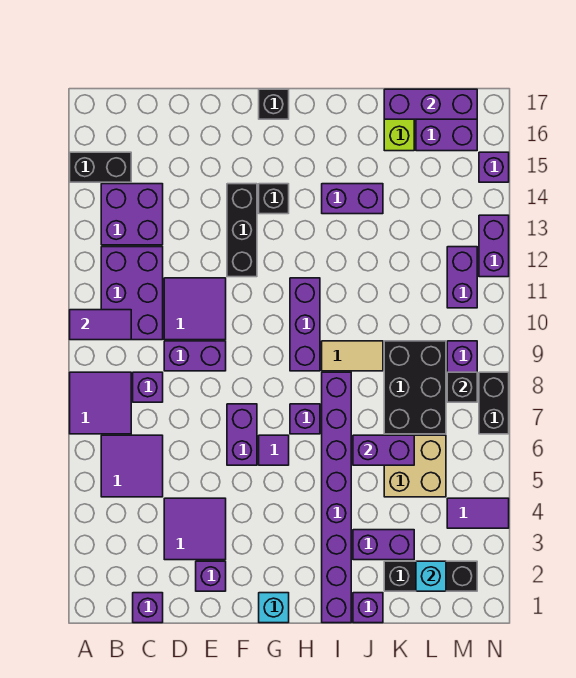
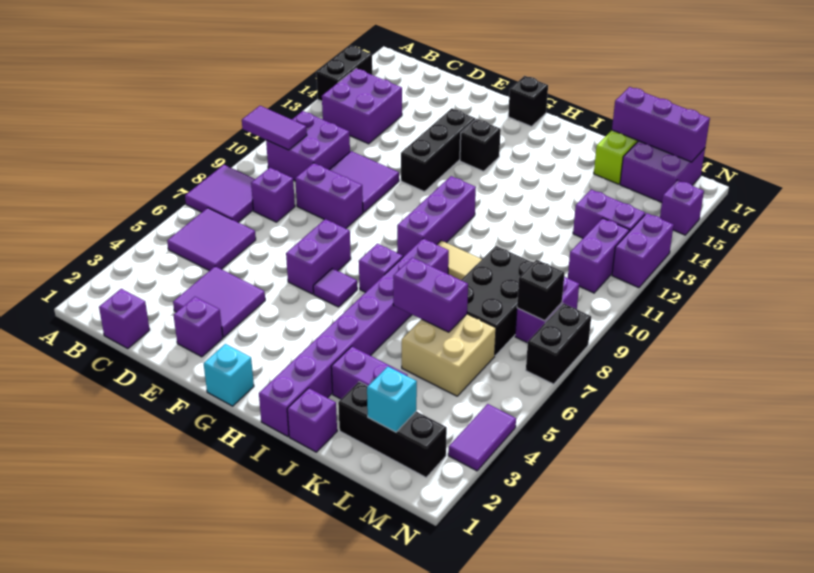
black 1x2 brick [70,152,131,182] -> black 1x2 brick turned to [316,46,372,101]
purple 2x3 brick [101,247,163,340] -> purple 2x2 brick [266,111,350,181]
purple 1x2 brick [322,184,383,214] -> purple 1x2 brick moved to [573,190,645,238]
purple 1x2 tile [447,498,509,528] -> purple 1x2 tile turned to [448,404,516,471]

